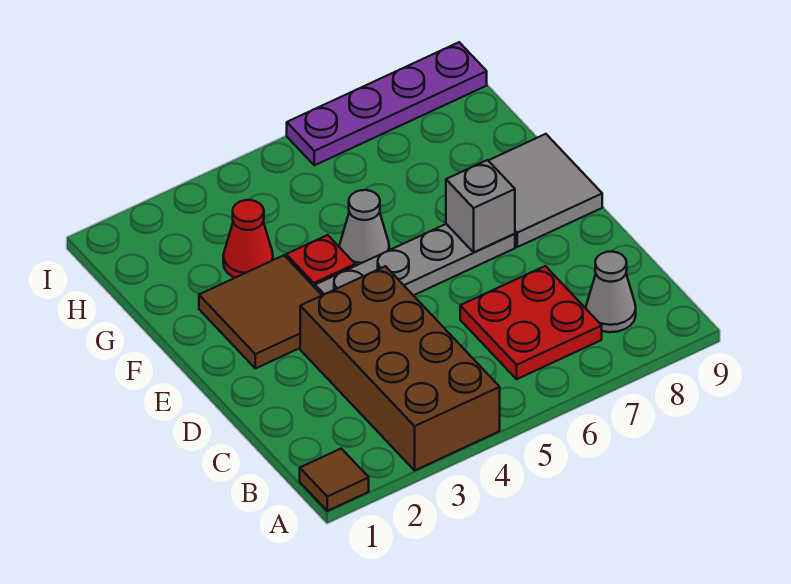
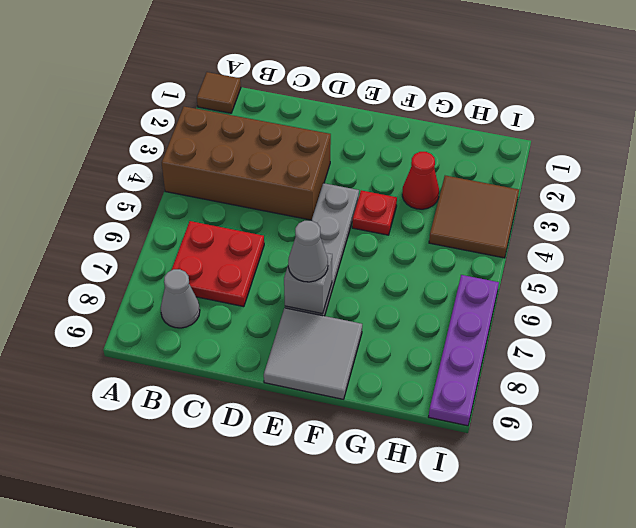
brown 2x2 tile [199,255,322,369] -> brown 2x2 tile moved to [429,176,519,258]
grey 1x1 cone [339,190,389,266] -> grey 1x1 cone moved to [288,221,328,282]

